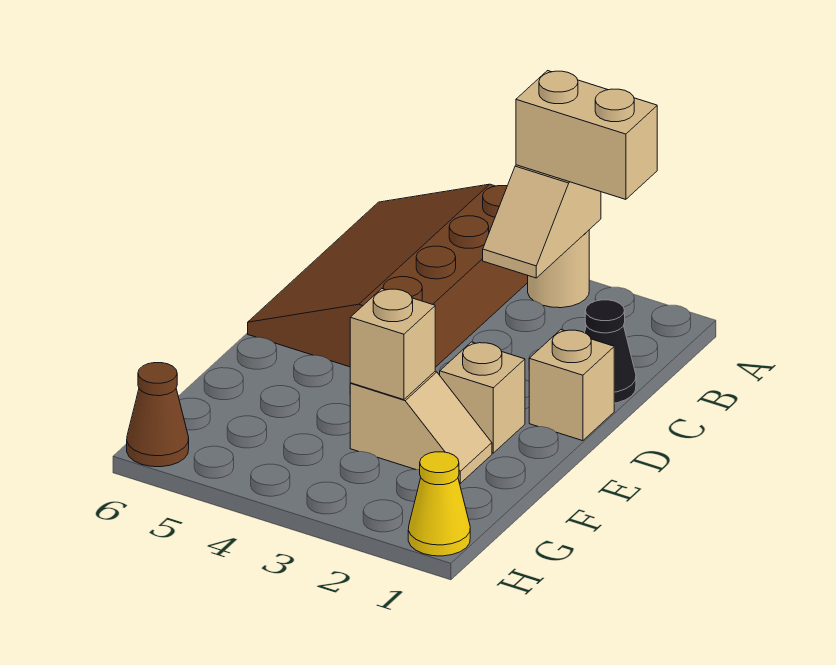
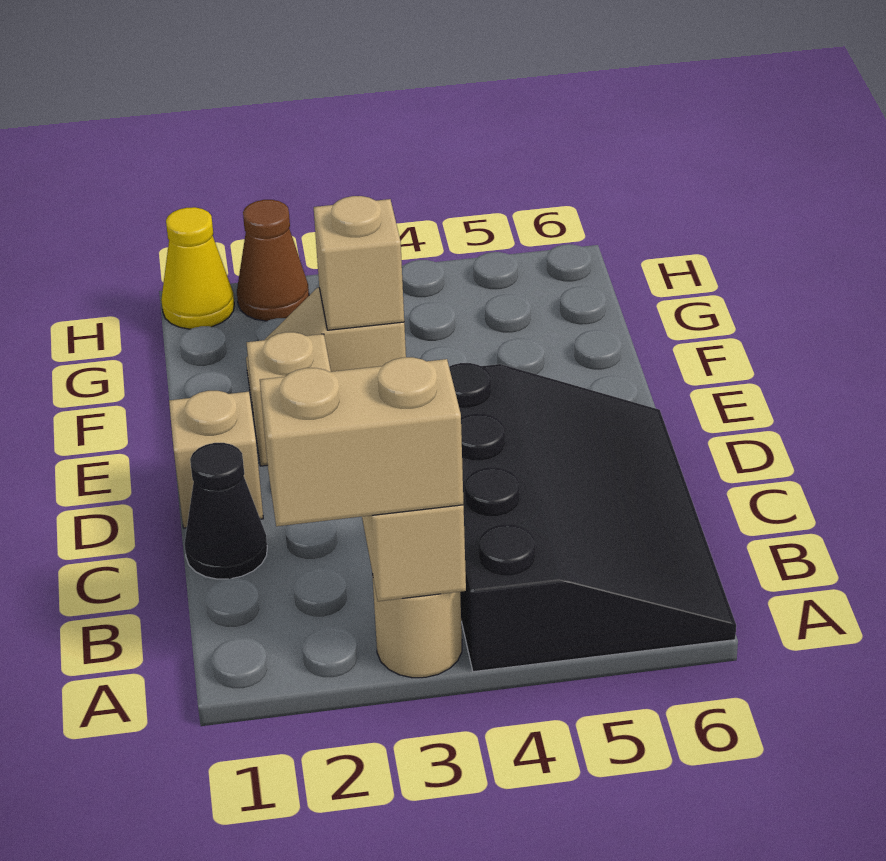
brown 3x4 slope [248,184,528,367] -> black 3x4 slope [449,363,736,672]
brown 1x1 cone [127,363,189,467] -> brown 1x1 cone moved to [237,200,309,321]

